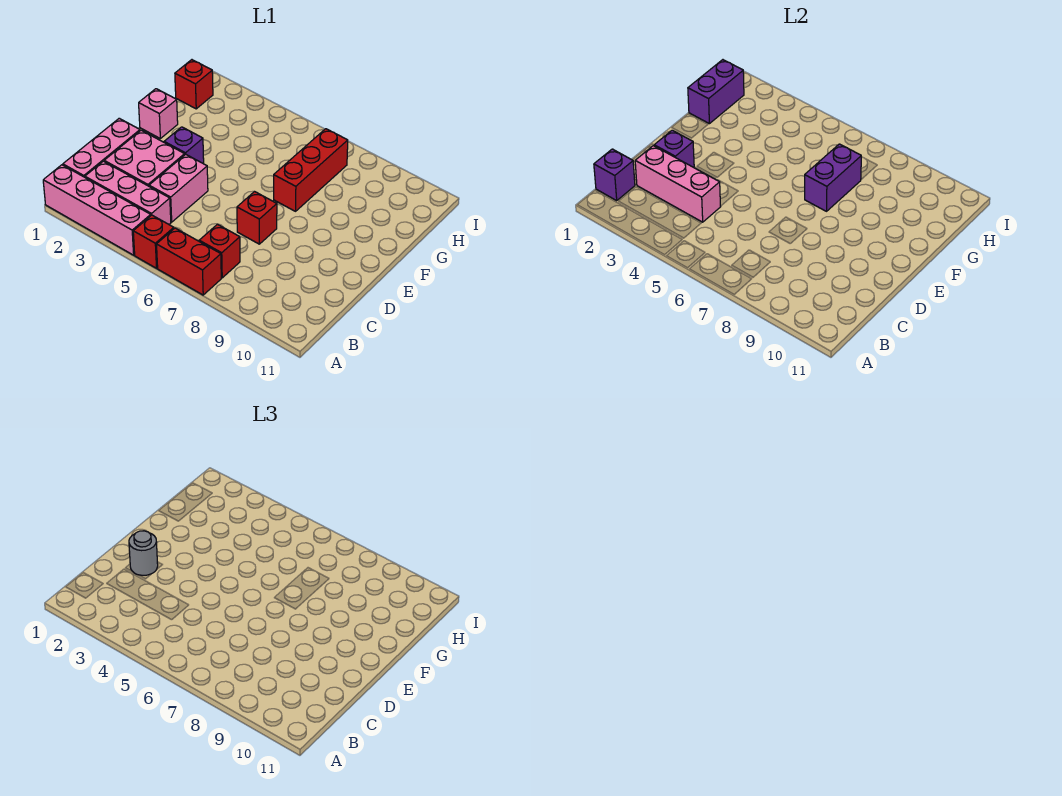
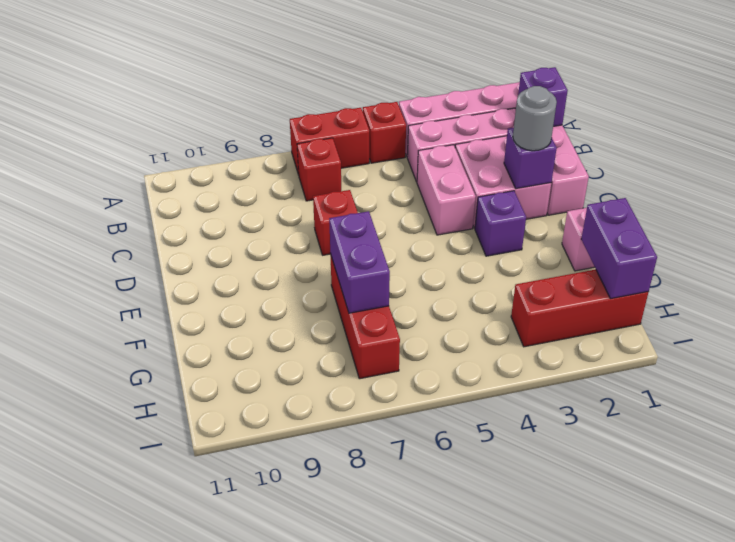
pink 1x3 brick [635,146,721,222] -> none
red 1x1 brick [175,60,213,109] -> red 1x3 brick [511,269,648,347]

